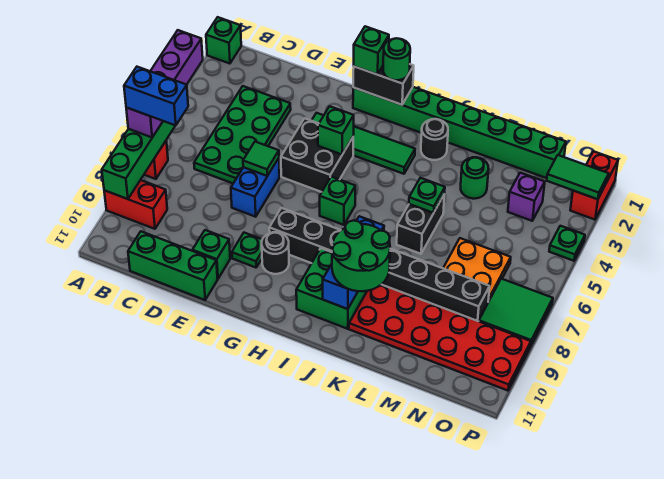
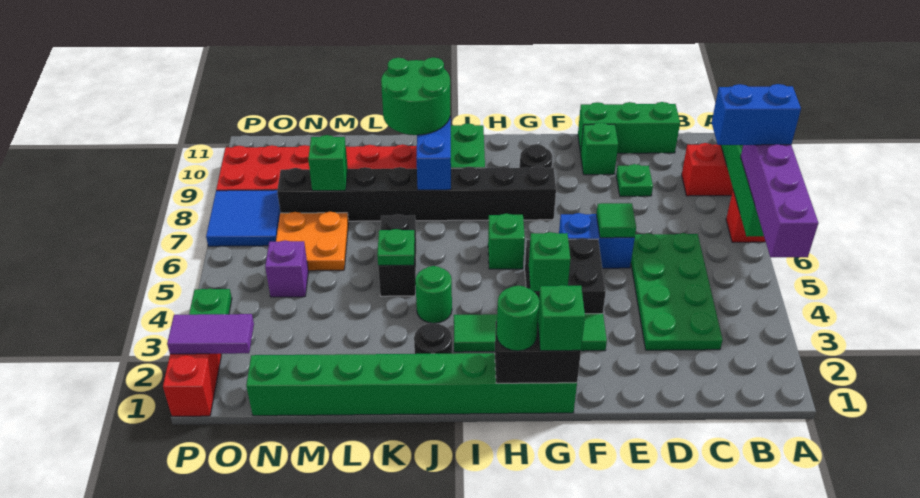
green 1x1 brick [206,17,241,64] -> green 1x1 brick moved to [308,135,348,191]
blue 1x2 brick [231,158,280,217] -> blue 1x2 brick turned to [559,213,635,268]
green 1x1 plate [232,233,262,268] -> green 1x1 plate moved to [616,164,653,196]
green 1x1 round brick [461,157,489,199] -> green 1x1 round brick moved to [415,266,452,323]
purple 1x1 brick [508,173,545,221] -> purple 1x1 brick moved to [265,240,308,297]
green 1x2 tile [547,155,609,199] -> purple 1x2 tile [167,314,254,354]
green 2x2 tile [479,279,553,346] -> blue 2x2 tile [206,190,280,246]

